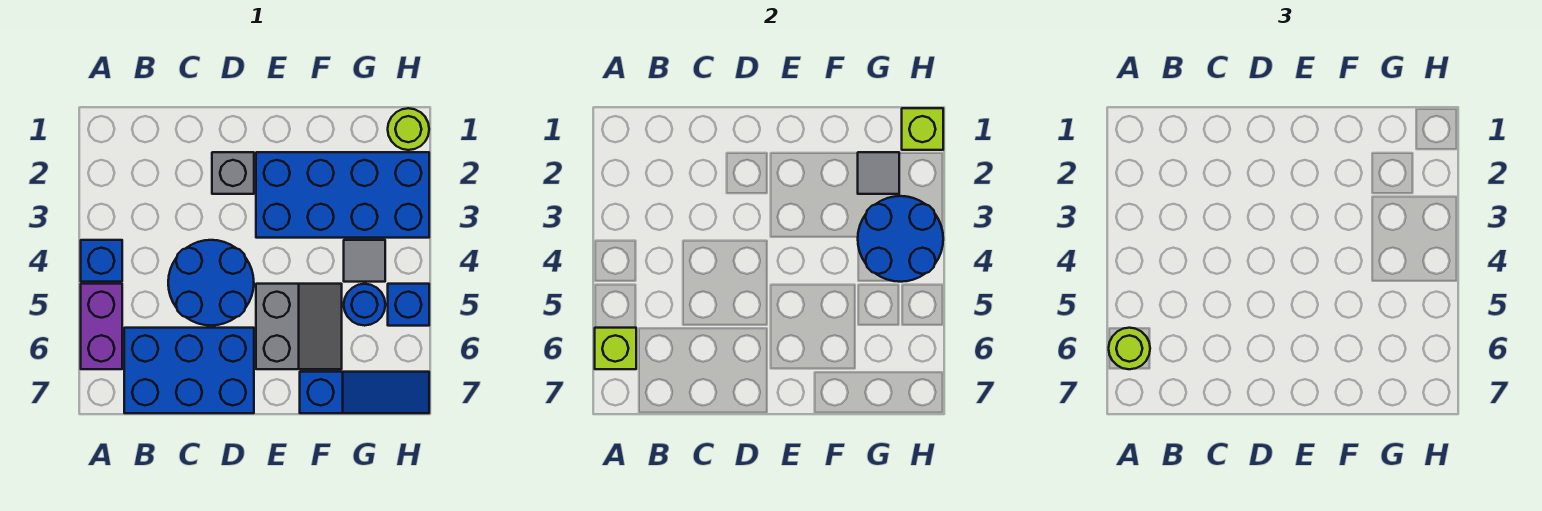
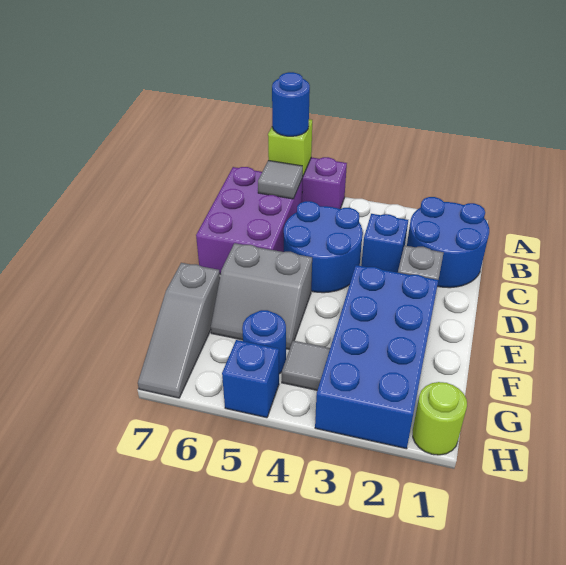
blue 1x1 brick [81,240,122,282] -> blue 1x1 brick moved to [361,214,408,273]
lime 1x1 round brick [1109,328,1150,369] -> blue 1x1 round brick [272,72,310,136]
blue 2x3 brick [124,328,254,413] -> purple 2x3 brick [196,167,302,274]
blue 1x3 slope [300,372,429,413] -> grey 1x3 slope [138,263,220,398]
grey 1x1 tile [858,152,899,194] -> grey 1x1 tile moved to [258,160,303,199]
blue 2x2 round brick [858,196,943,282] -> blue 2x2 round brick moved to [407,197,489,288]
lime 1x1 brick [902,108,943,150] -> none

